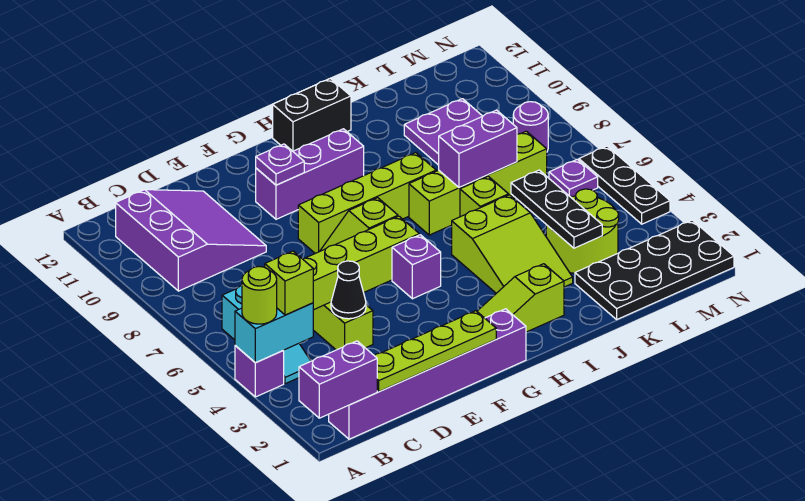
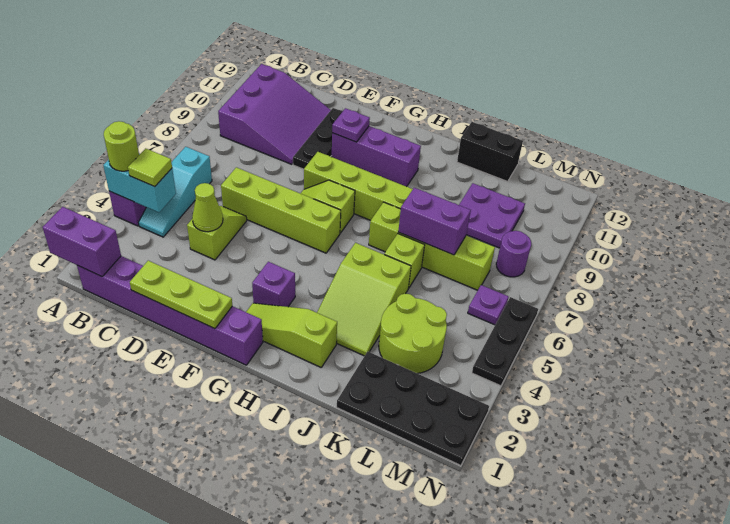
lime 1x1 brick [265,251,313,315] -> lime 1x1 tile [128,148,172,187]
lime 1x4 plate [374,311,496,392] -> lime 1x3 plate [130,261,232,329]
black 1x1 cone [331,261,366,319] -> lime 1x1 cone [192,183,223,232]
purple 1x1 brick [392,235,441,299] -> purple 1x1 brick moved to [252,262,295,307]
black 1x2 brick [273,79,351,151] -> black 1x2 brick moved to [457,122,523,181]
black 1x3 plate [511,170,602,248] -> black 1x3 plate moved to [293,108,343,169]

